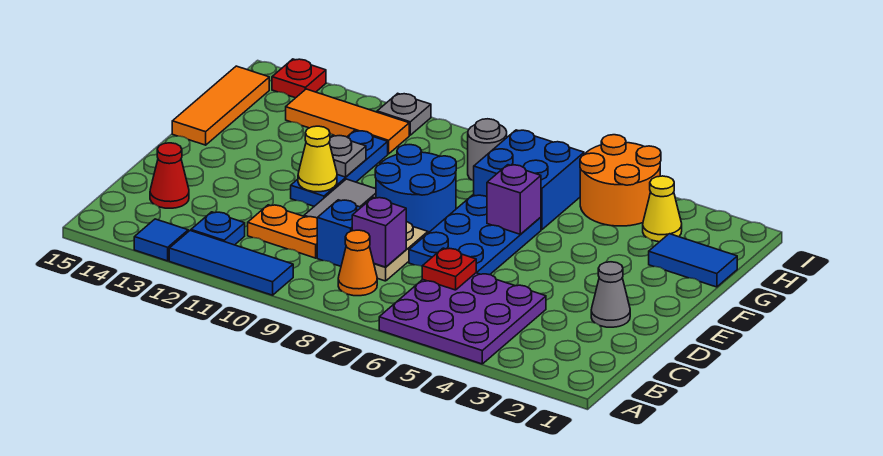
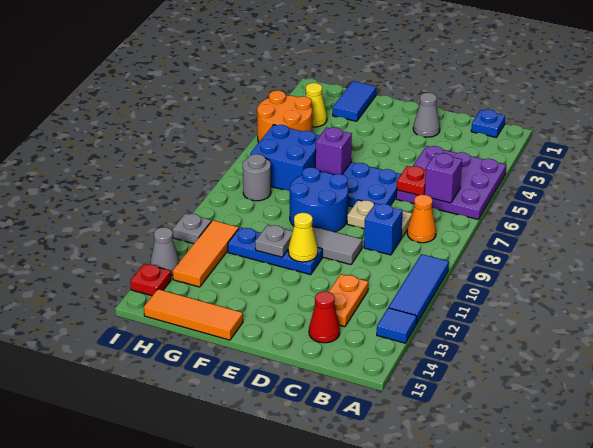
blue 1x1 plate [191,212,245,245] -> blue 1x1 plate moved to [471,110,505,137]
purple 1x1 brick [352,197,406,267] -> purple 1x1 brick moved to [424,153,462,203]
orange 1x2 plate [248,205,317,258] -> orange 1x2 plate moved to [329,274,368,327]
none -> grey 1x1 cone [150,227,180,275]

